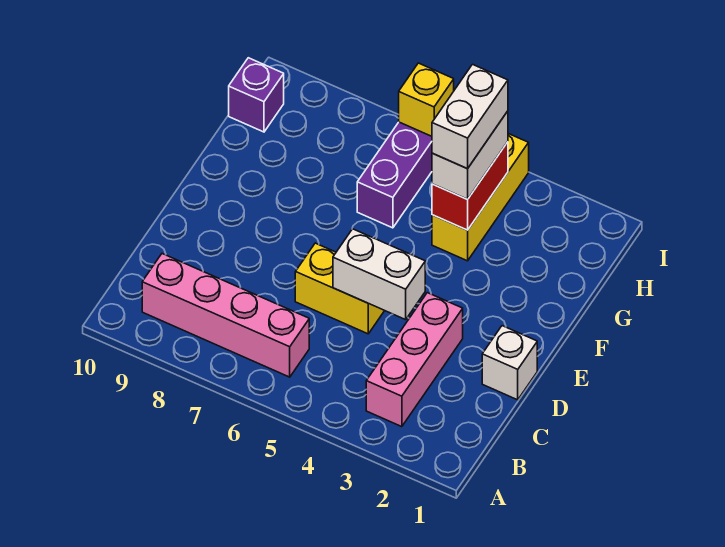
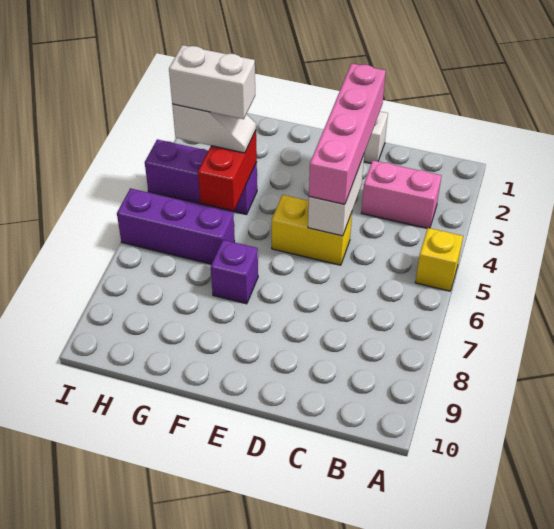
pink 1x3 brick [366,293,463,427] -> pink 1x2 brick [361,160,441,228]
pink 1x4 brick [142,254,309,377] -> pink 1x4 brick moved to [309,63,386,204]
yellow 1x2 brick [295,243,384,334] -> yellow 1x2 brick turned to [272,195,352,265]
yellow 1x3 brick [432,134,529,261] -> purple 1x3 brick [145,139,257,215]
red 1x2 brick [432,142,508,230] -> red 1x2 brick turned to [198,131,257,211]
white 1x2 brick [432,111,508,199] -> white 1x2 slope [172,104,256,153]
purple 1x1 brick [229,58,284,132] -> purple 1x1 brick moved to [211,240,258,304]
yellow 1x1 brick [399,63,454,136] -> yellow 1x1 brick moved to [415,228,463,291]

